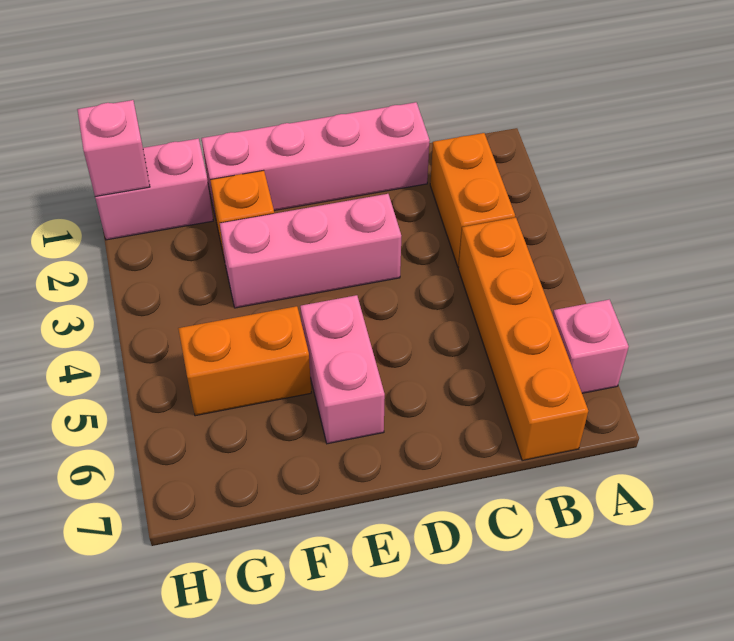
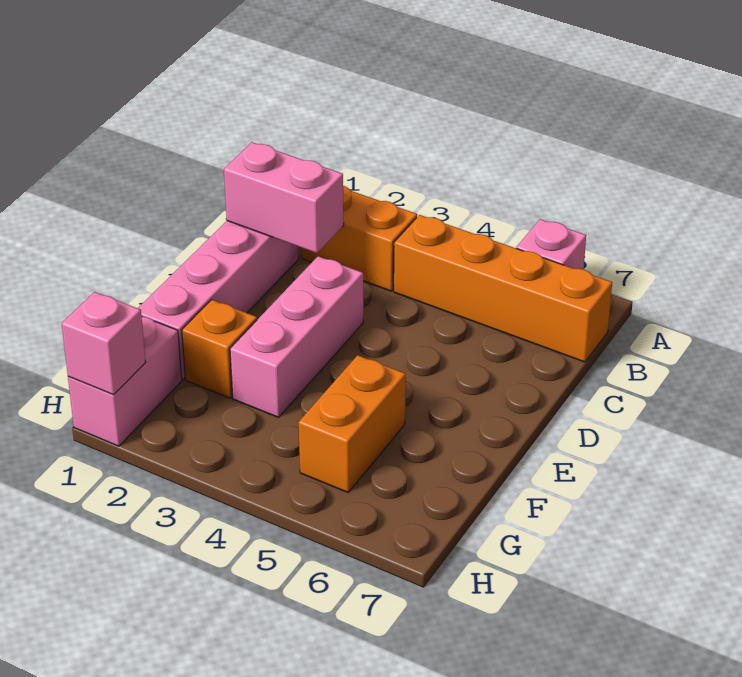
pink 1x2 brick [300,295,385,444] -> pink 1x2 brick moved to [224,142,344,253]

